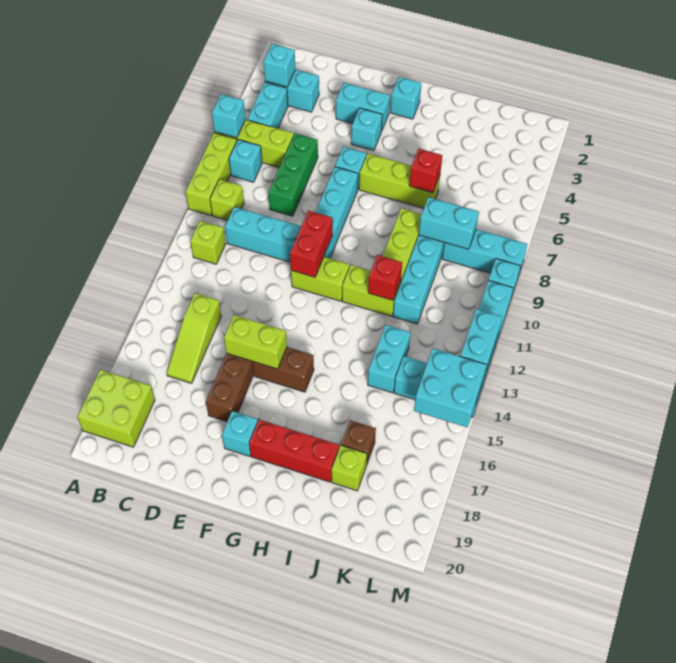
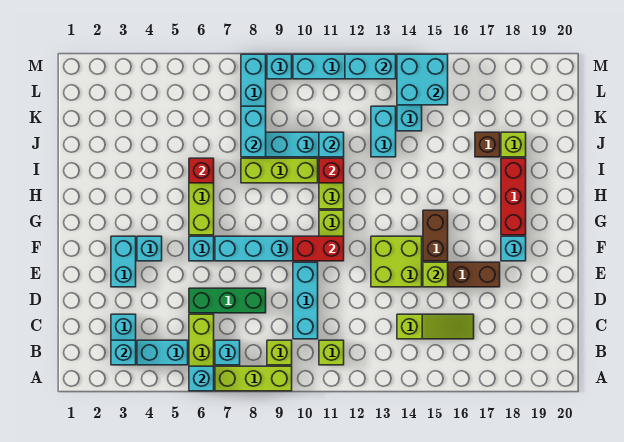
lime 2x2 brick [77,370,155,447] -> lime 2x2 brick moved to [371,236,422,287]
lime 1x2 brick [224,315,287,369] -> lime 1x1 brick [423,262,448,287]
cyan 1x1 brick [391,77,421,119] -> cyan 1x1 brick moved to [319,132,344,157]
cyan 1x2 brick [368,325,410,393] -> cyan 1x2 brick turned to [371,106,396,157]

